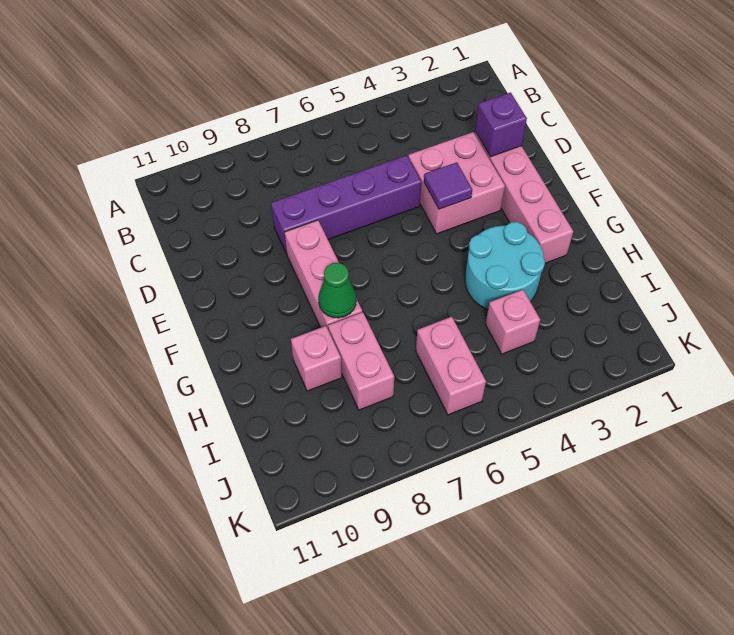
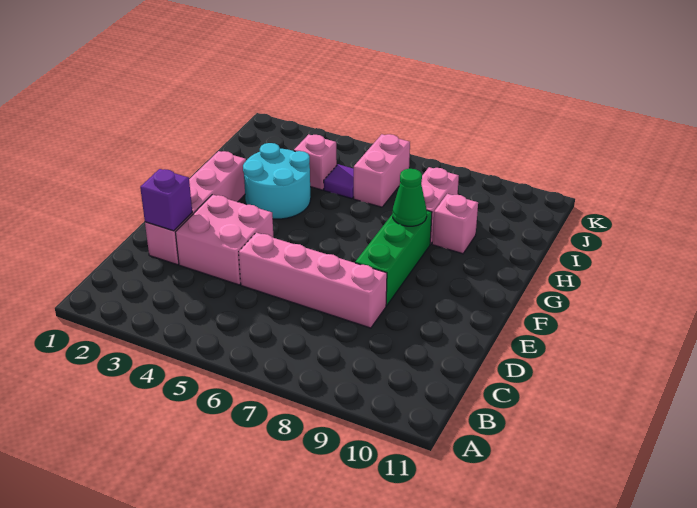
purple 1x4 brick [271,155,421,254] -> pink 1x4 brick [239,233,387,328]
purple 1x1 tile [424,162,472,209] -> purple 1x1 tile moved to [324,164,354,199]
pink 1x3 brick [285,220,362,328] -> green 1x3 brick [355,211,432,306]

